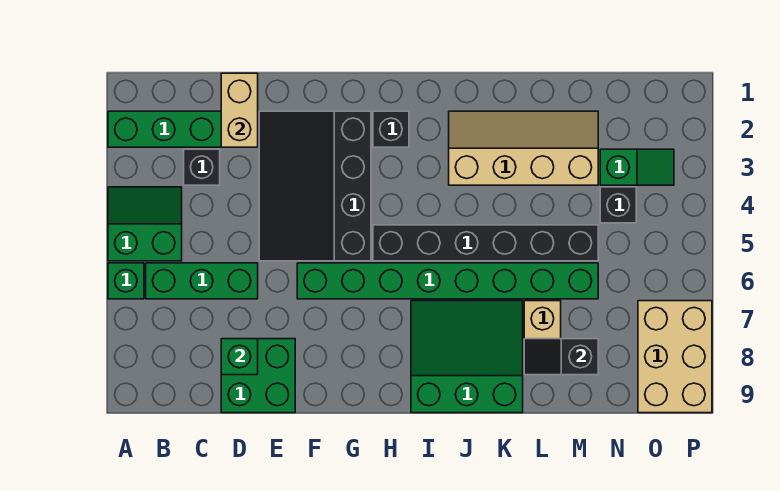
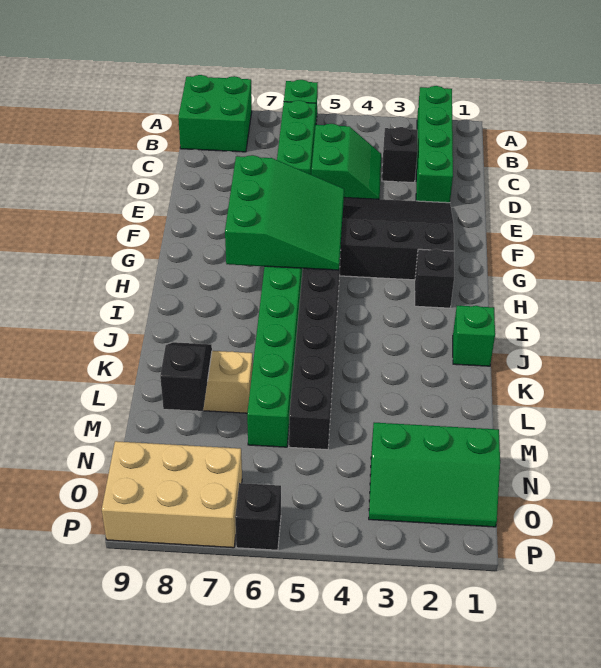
green 2x2 slope [108,187,182,261] -> green 2x2 slope moved to [312,124,381,199]
tan 1x2 brick [221,73,258,147] -> none
green 2x2 brick [221,339,295,413] -> green 2x2 brick moved to [178,75,252,152]
green 1x1 brick [221,339,258,375] -> green 1x1 brick moved to [453,306,495,366]
green 3x3 slope [411,301,523,413] -> green 3x3 slope moved to [225,155,344,270]
tan 2x4 slope [449,111,598,185] -> none
green 1x2 slope [600,149,674,185] -> green 2x3 slope [369,423,500,527]
black 1x1 brick [600,187,636,223] -> black 1x1 brick moved to [235,483,281,550]

